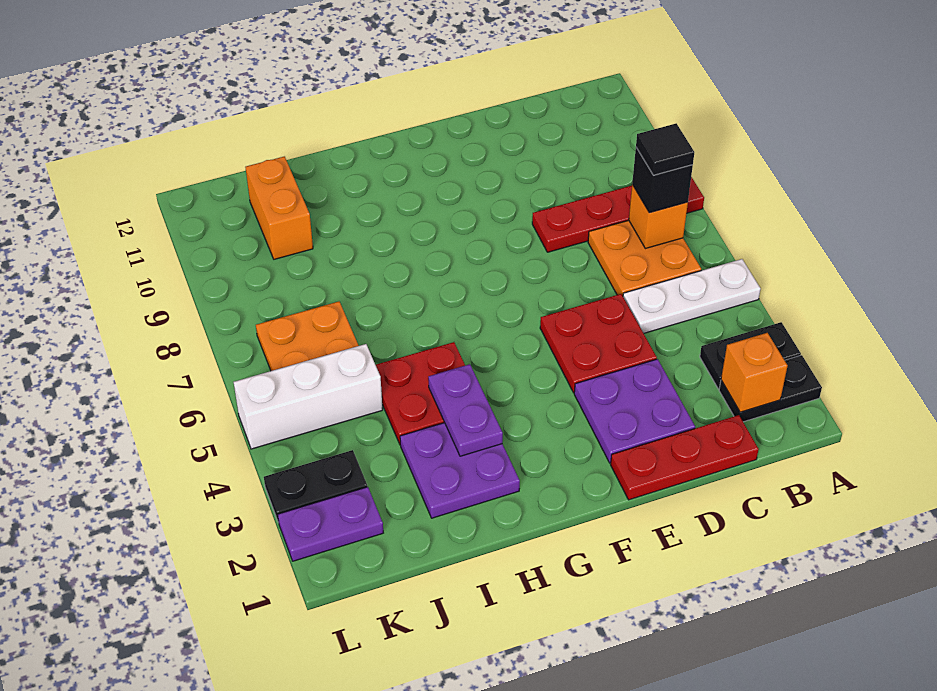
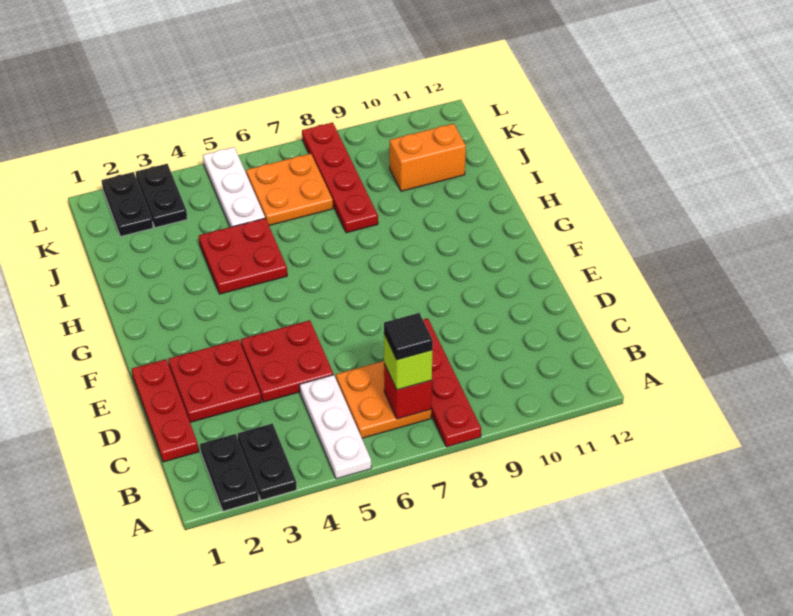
orange 1x1 brick [721,333,787,412] -> none
orange 1x1 brick [629,185,688,249] -> red 1x1 brick [384,364,432,419]
black 1x1 brick [632,148,693,213] -> lime 1x1 brick [384,334,432,390]
purple 2x2 plate [574,359,695,463] -> red 2x2 plate [168,340,261,422]
purple 2x2 plate [400,423,520,518] -> none
purple 1x2 plate [428,364,503,456] -> none
none -> red 1x4 plate [302,122,378,233]
white 1x3 brick [234,344,383,449] -> white 1x3 plate [203,147,265,227]
purple 1x2 plate [278,487,383,561] -> black 1x2 plate [101,172,153,236]

